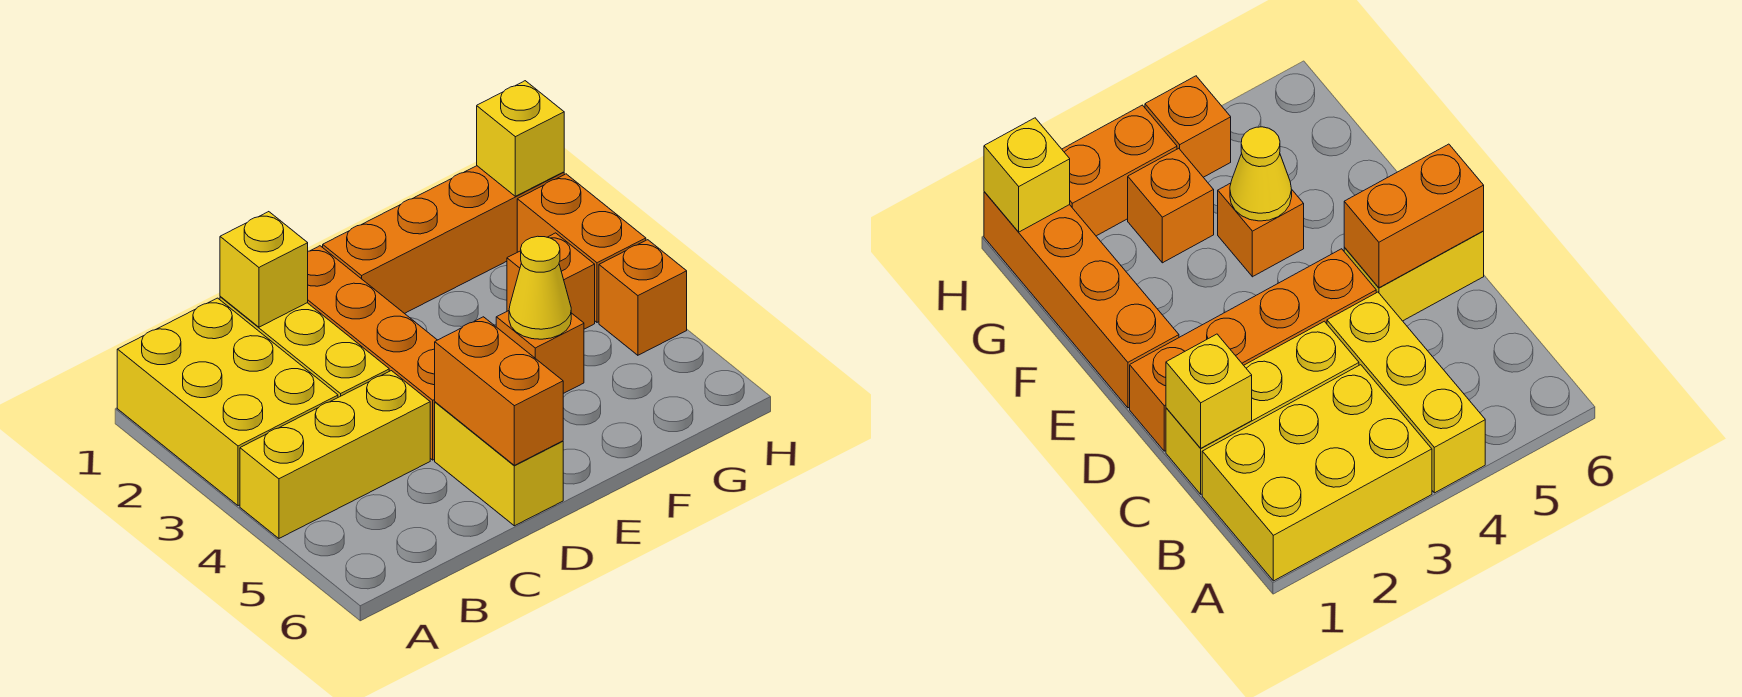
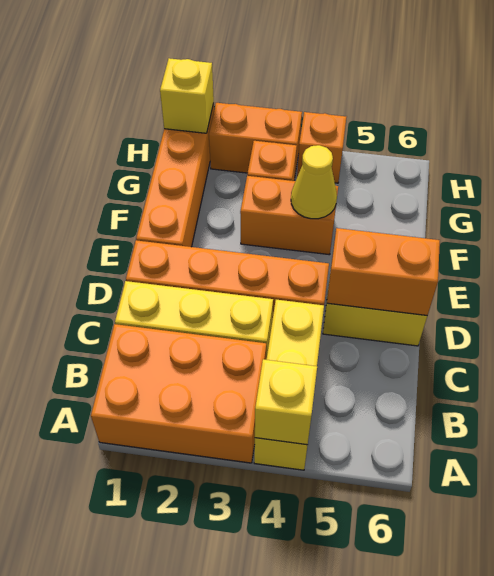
yellow 2x3 brick [117,298,338,506] -> orange 2x3 brick [91,324,266,463]
yellow 1x1 brick [220,212,308,327] -> yellow 1x1 brick moved to [255,359,317,445]
orange 1x1 brick [496,311,584,394] -> orange 1x2 brick [240,176,338,255]

